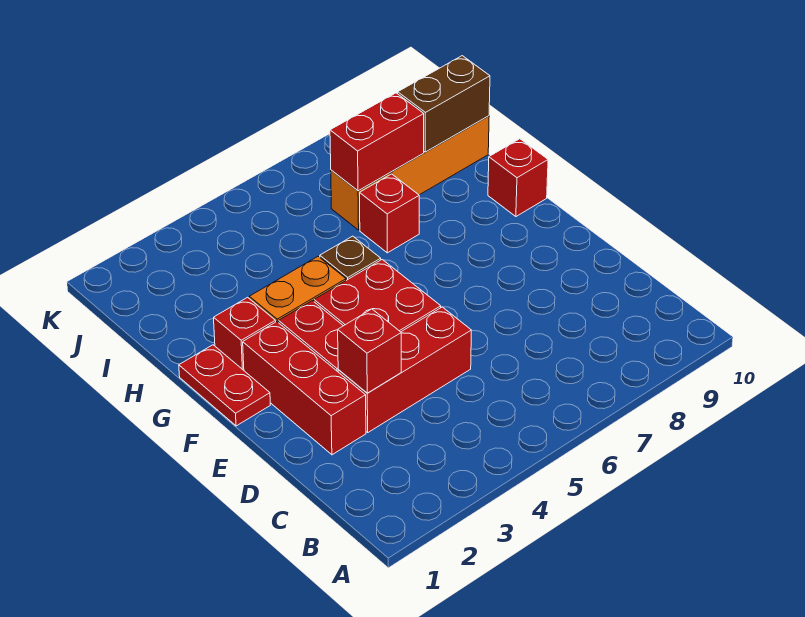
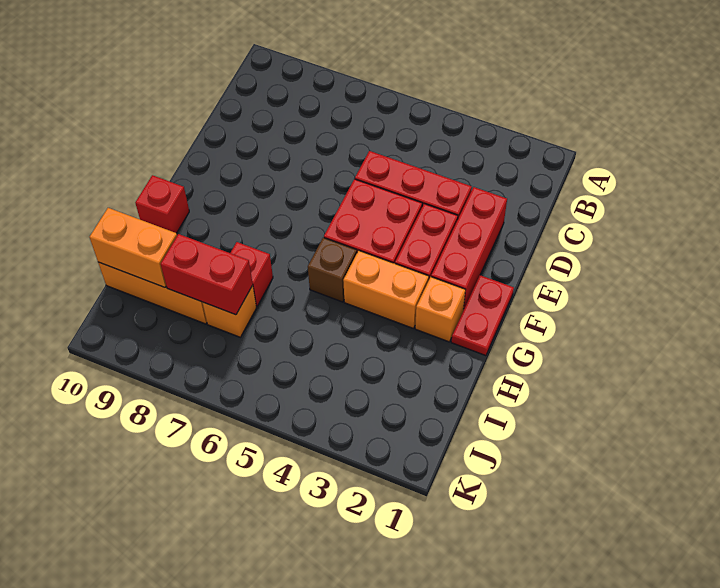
red 1x1 brick [338,309,401,393] -> none
red 1x1 brick [214,297,276,370] -> orange 1x1 brick [415,277,465,342]
brown 1x2 brick [398,56,490,152] -> orange 1x2 brick [90,208,177,287]

